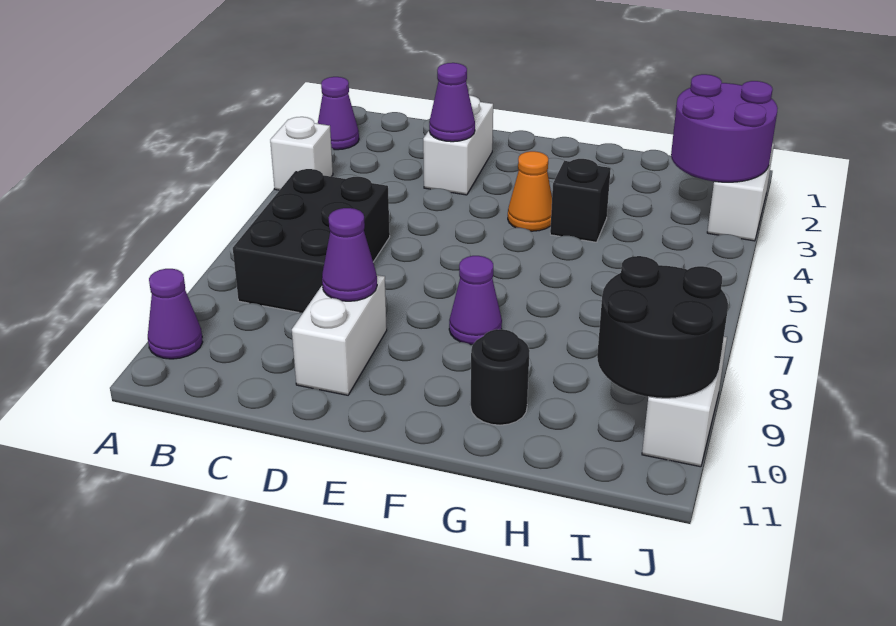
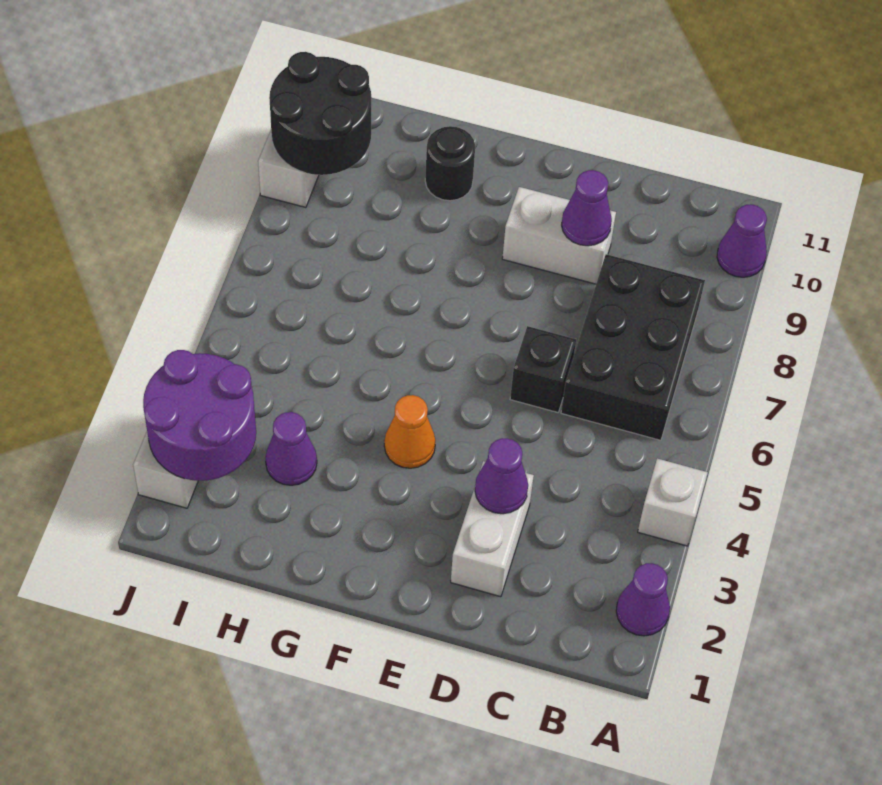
white 1x2 brick [292,275,387,395] -> white 1x2 brick turned to [502,187,616,284]
purple 1x1 cone [449,256,502,345] -> purple 1x1 cone moved to [265,412,317,485]
black 1x1 brick [550,159,611,242] -> black 1x1 brick moved to [510,326,576,412]

